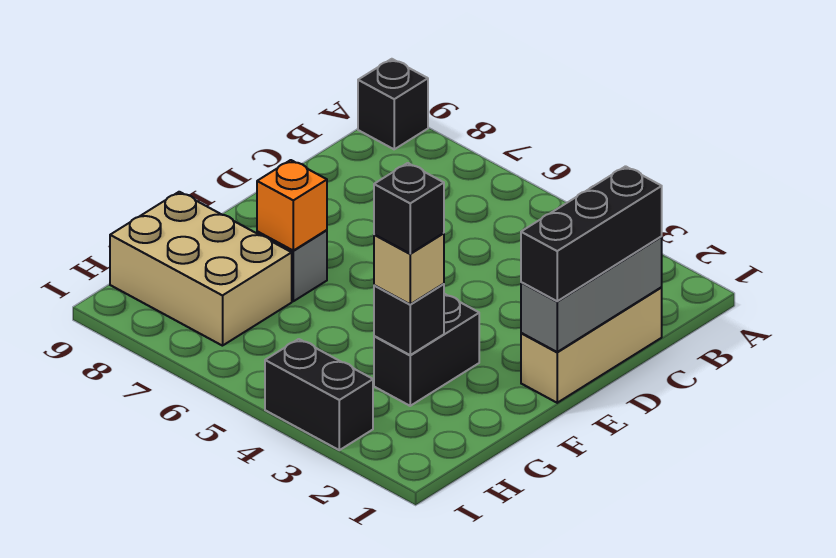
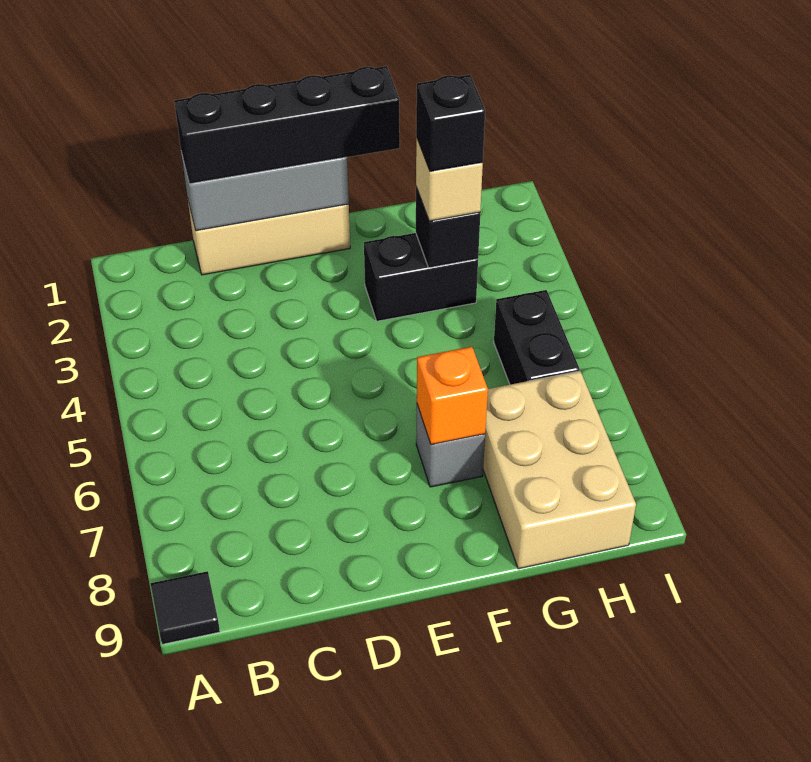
black 1x1 brick [358,59,428,149] -> black 1x1 tile [150,571,220,644]
black 1x3 brick [521,166,662,301] -> black 1x4 brick [174,66,400,184]
black 1x2 brick [265,339,373,450] -> black 1x2 brick moved to [494,290,580,385]

